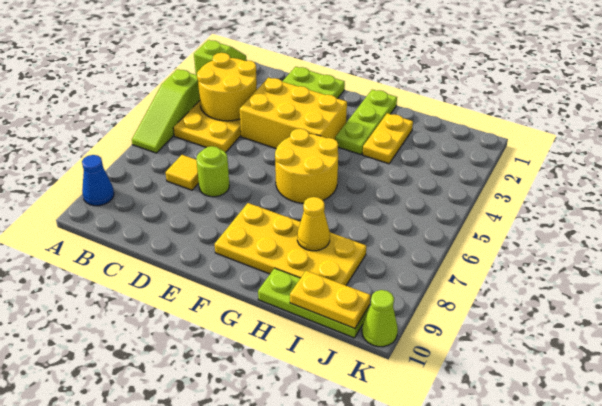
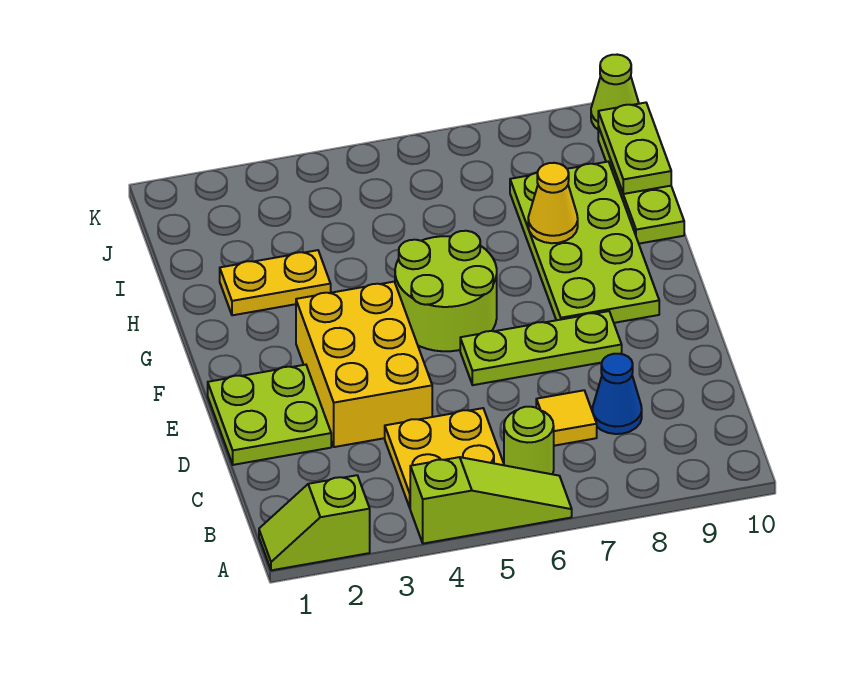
blue 1x1 cone [82,155,114,206] -> blue 1x1 cone moved to [592,354,642,434]
yellow 2x2 round brick [197,53,257,121] -> none
lime 1x1 round brick [196,146,229,197] -> lime 1x1 round brick moved to [504,407,554,474]
yellow 2x2 round brick [275,129,338,203] -> lime 2x2 round brick [395,231,497,351]
yellow 2x4 plate [215,203,366,285] -> lime 2x4 plate [510,162,659,323]
lime 1x3 plate [335,90,397,155] -> lime 1x3 plate moved to [460,311,622,385]
yellow 1x2 plate [290,271,370,329] -> lime 1x2 plate [598,103,671,194]

